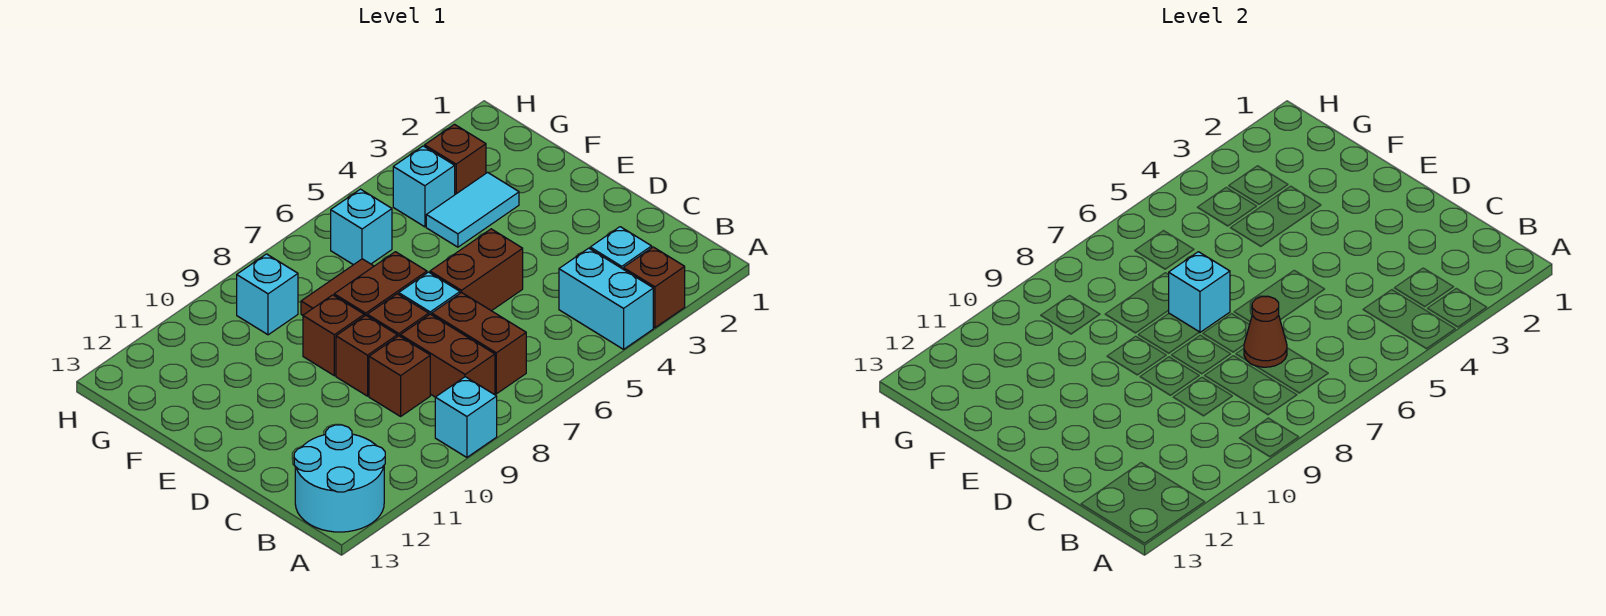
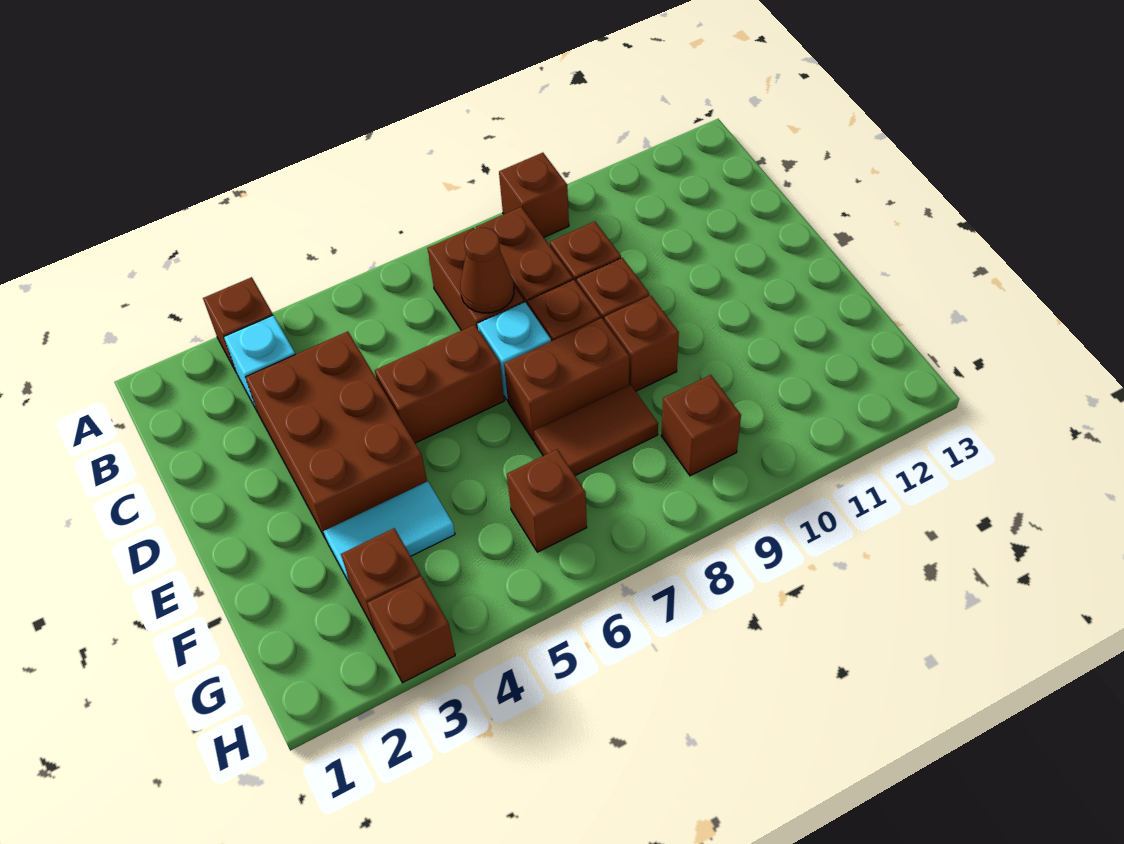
cyan 1x2 brick [559,248,653,349] -> none
cyan 1x1 brick [435,377,497,457] -> brown 1x1 brick [499,153,569,237]
cyan 2x2 round brick [294,425,385,532] -> none
none -> brown 2x3 brick [245,331,427,539]
cyan 1x1 brick [1169,252,1230,332] -> none
cyan 1x1 brick [393,146,455,227] -> none
cyan 1x1 brick [331,189,392,265] -> brown 1x1 brick [507,450,587,552]
cyan 1x1 brick [237,254,298,335] -> brown 1x1 brick [661,375,741,476]
none -> brown 1x1 brick [367,576,455,683]

